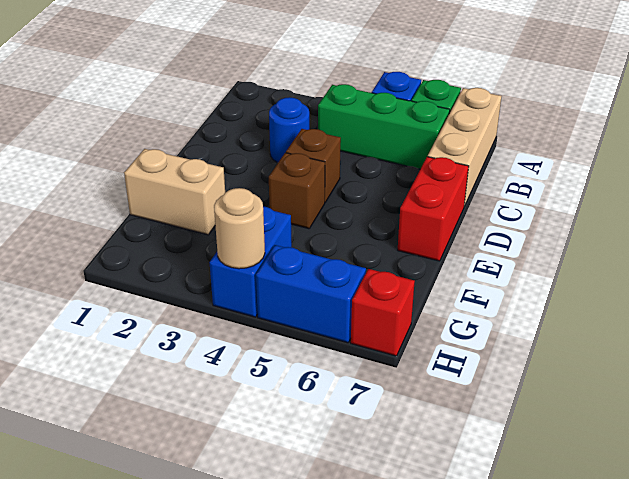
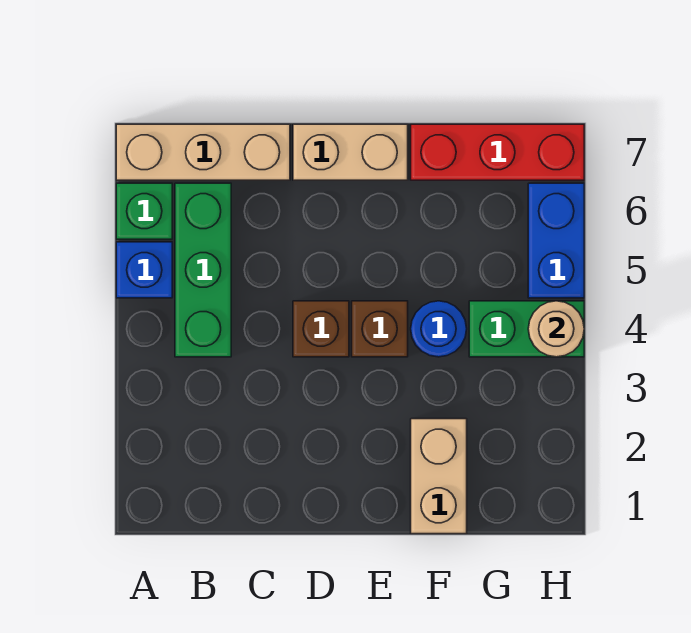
blue 1x1 round brick [269,97,309,163] -> blue 1x1 round brick moved to [411,301,467,357]
red 1x2 brick [398,157,469,261] -> tan 1x2 brick [293,124,408,180]
blue 1x2 brick [210,207,292,317] -> green 1x2 brick [469,301,584,357]
red 1x1 brick [351,269,415,356] -> red 1x3 brick [411,124,584,180]

